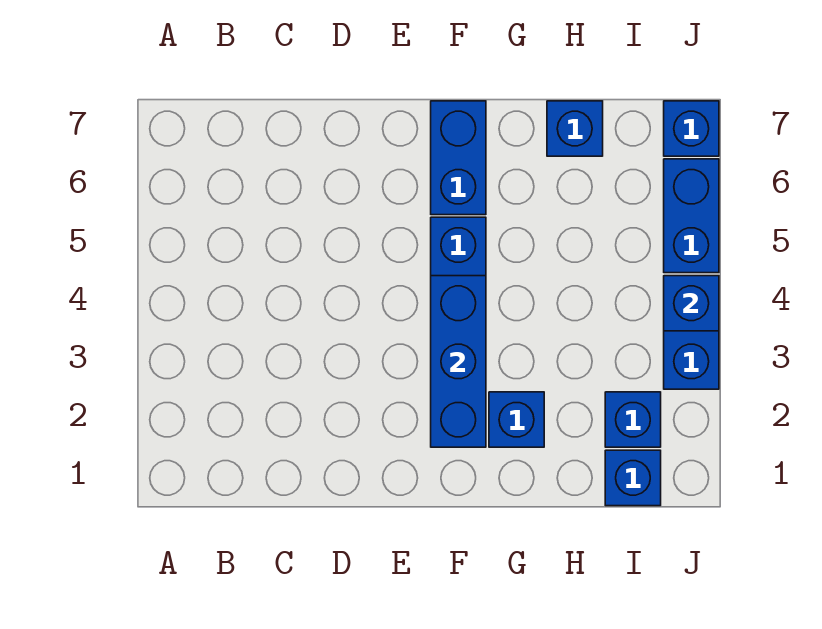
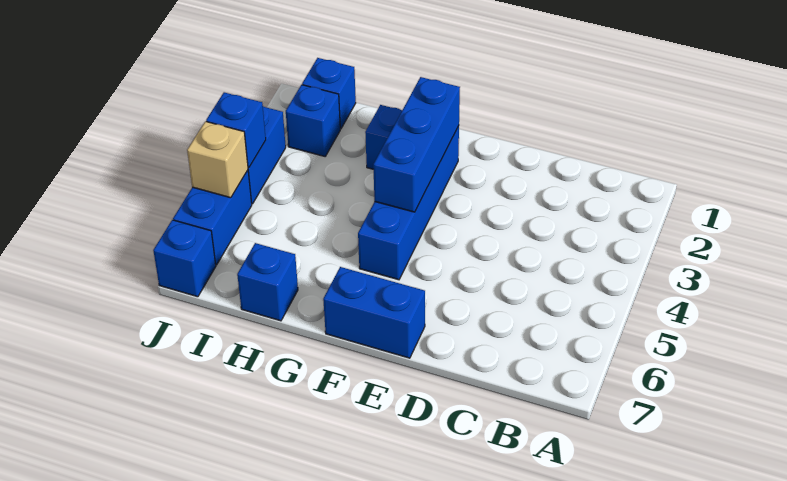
blue 1x2 brick [431,101,486,215] -> blue 1x2 brick turned to [323,267,425,358]
none -> tan 1x1 brick [187,121,248,198]

